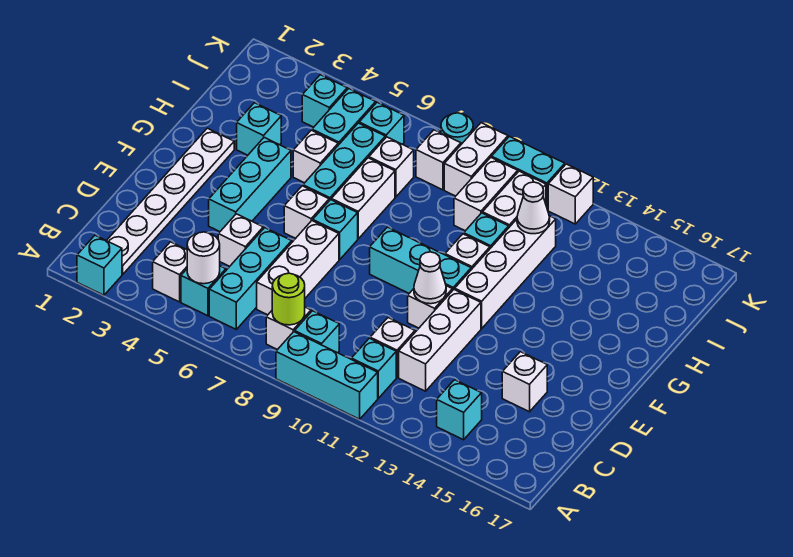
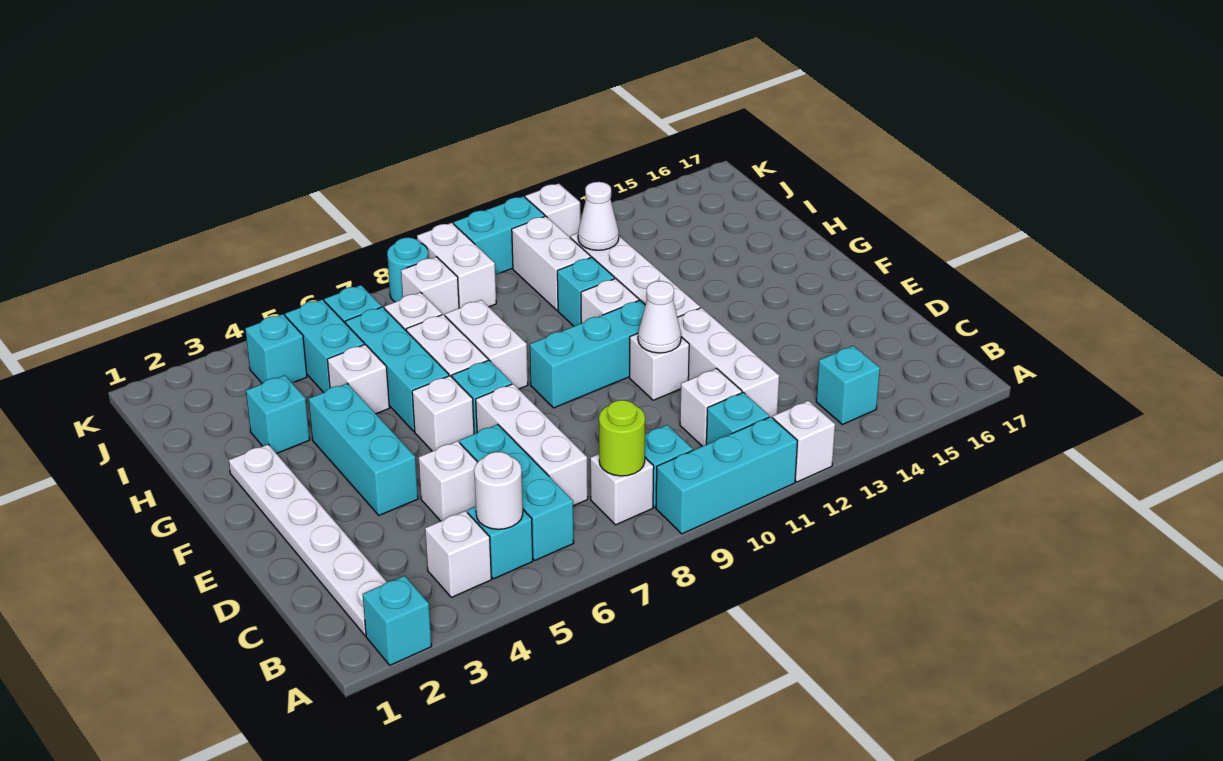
white 1x1 brick [502,352,547,412] -> white 1x1 brick moved to [773,401,835,482]
white 1x2 brick [454,157,518,231] -> white 1x2 brick moved to [445,300,528,389]

